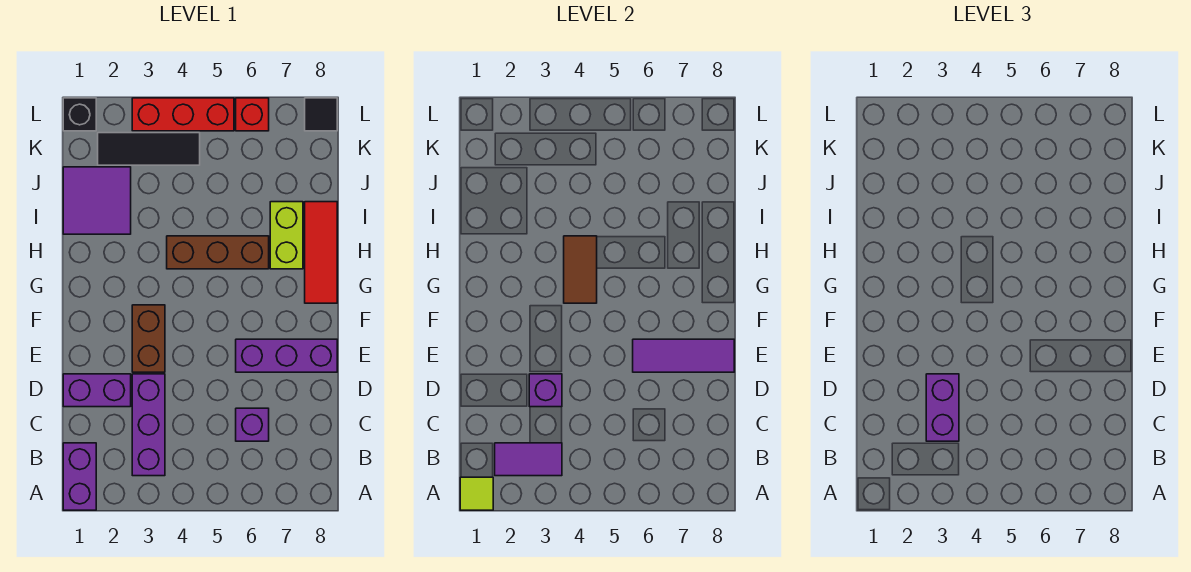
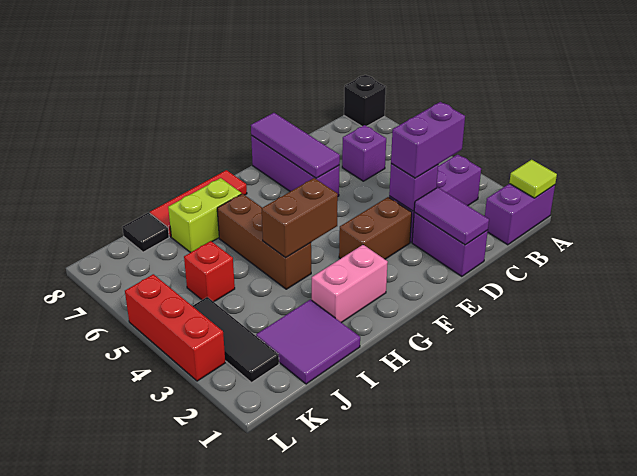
purple 1x2 tile [495,443,562,476] -> purple 1x2 tile moved to [414,187,489,245]
none -> pink 1x2 brick [312,245,388,323]
brown 1x2 tile [564,236,597,303] -> brown 1x2 brick [262,178,338,258]
black 1x1 brick [63,98,96,131] -> black 1x1 brick moved to [344,75,386,126]
red 1x1 brick [236,98,269,131] -> red 1x1 brick moved to [184,241,235,302]
black 1x1 tile [305,98,337,131] -> black 1x1 tile moved to [122,213,169,252]

